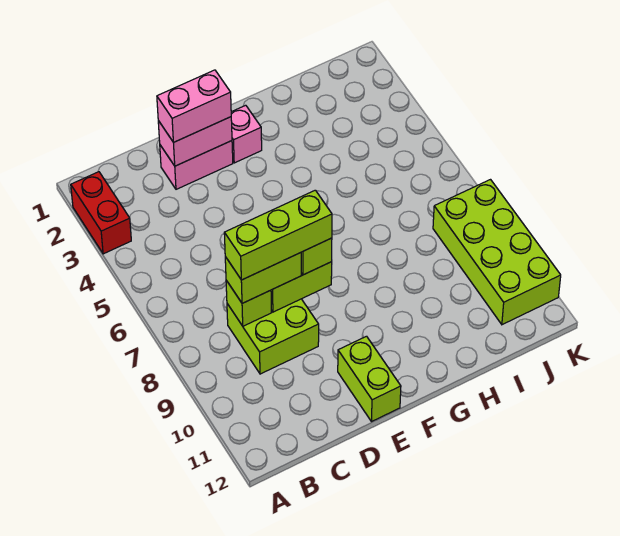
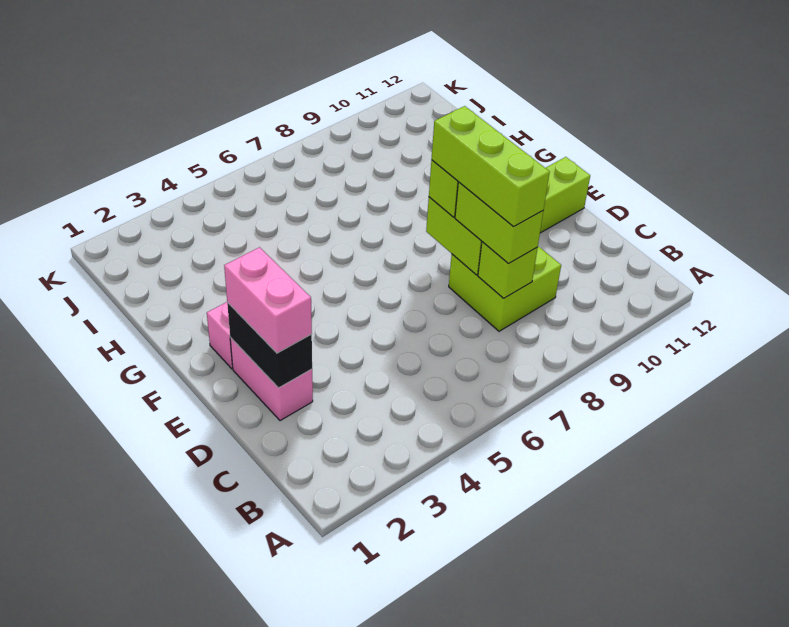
red 1x2 brick [71,172,131,254] -> none
pink 1x2 brick [158,117,232,166] -> black 1x2 brick [227,303,312,388]
lime 2x4 brick [433,180,561,325] -> none

